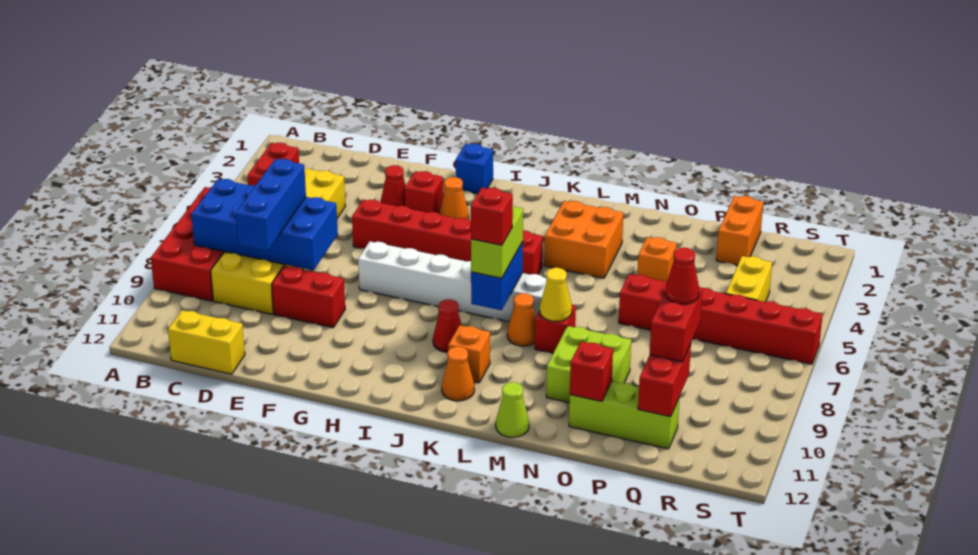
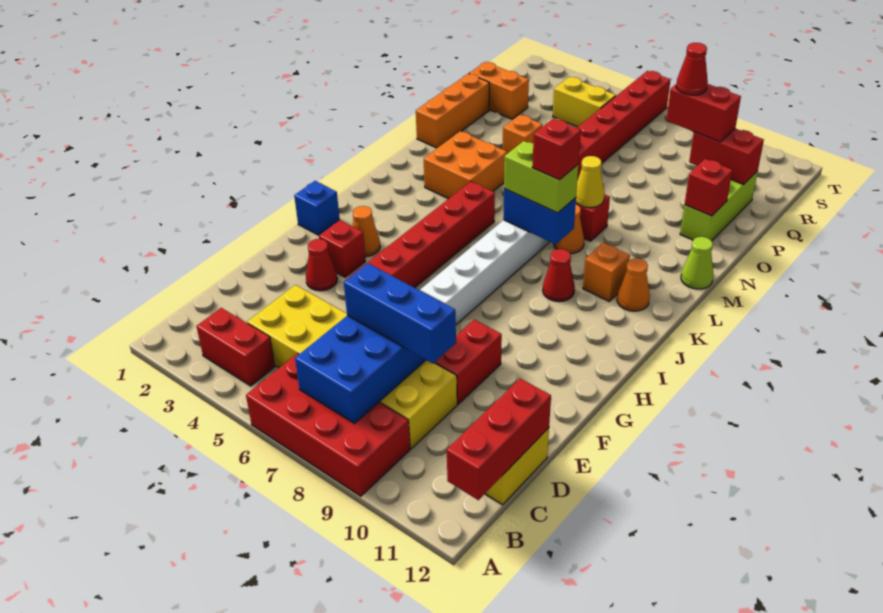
none -> red 1x3 brick [447,379,551,500]
none -> orange 1x3 brick [416,74,489,148]
lime 2x2 brick [546,326,631,403] -> none

